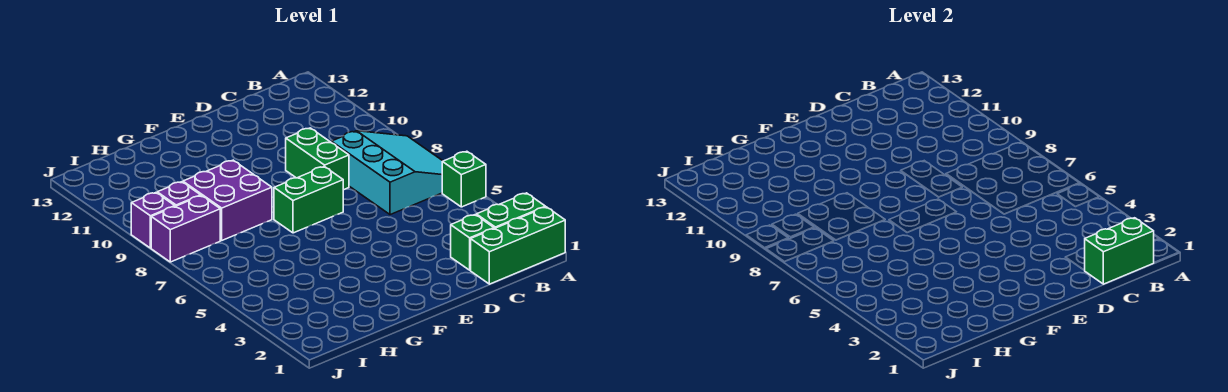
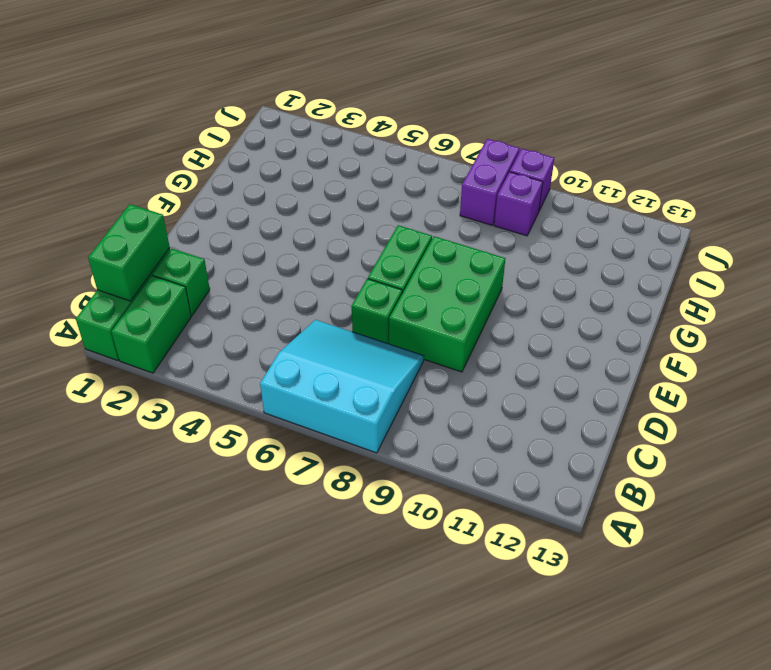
green 1x1 brick [442,151,486,207] -> green 1x1 brick moved to [352,279,402,344]
cyan 3x3 slope [331,131,443,215] -> cyan 3x3 slope turned to [260,320,424,453]
green 1x2 brick [286,128,349,190] -> green 2x3 brick [389,236,505,372]
purple 2x2 brick [183,160,272,240] -> none

